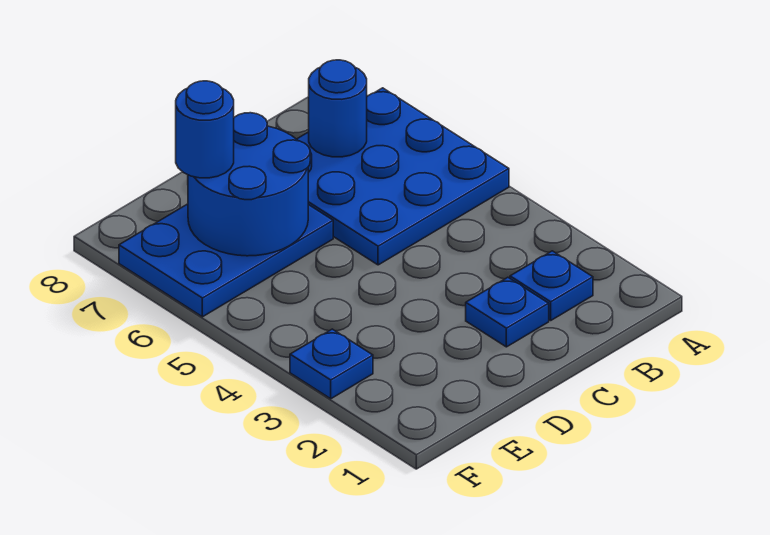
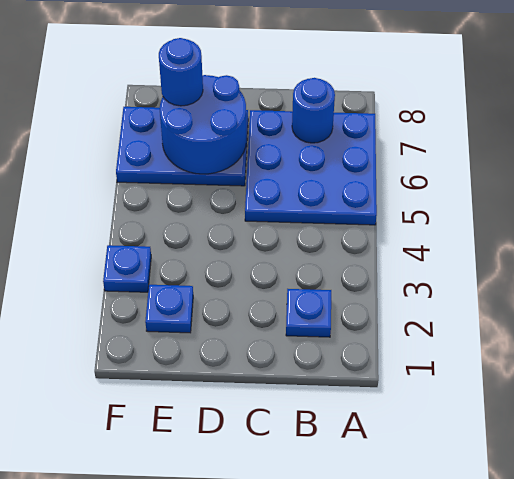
blue 1x1 plate [466,277,549,347] -> blue 1x1 plate moved to [145,285,193,333]

